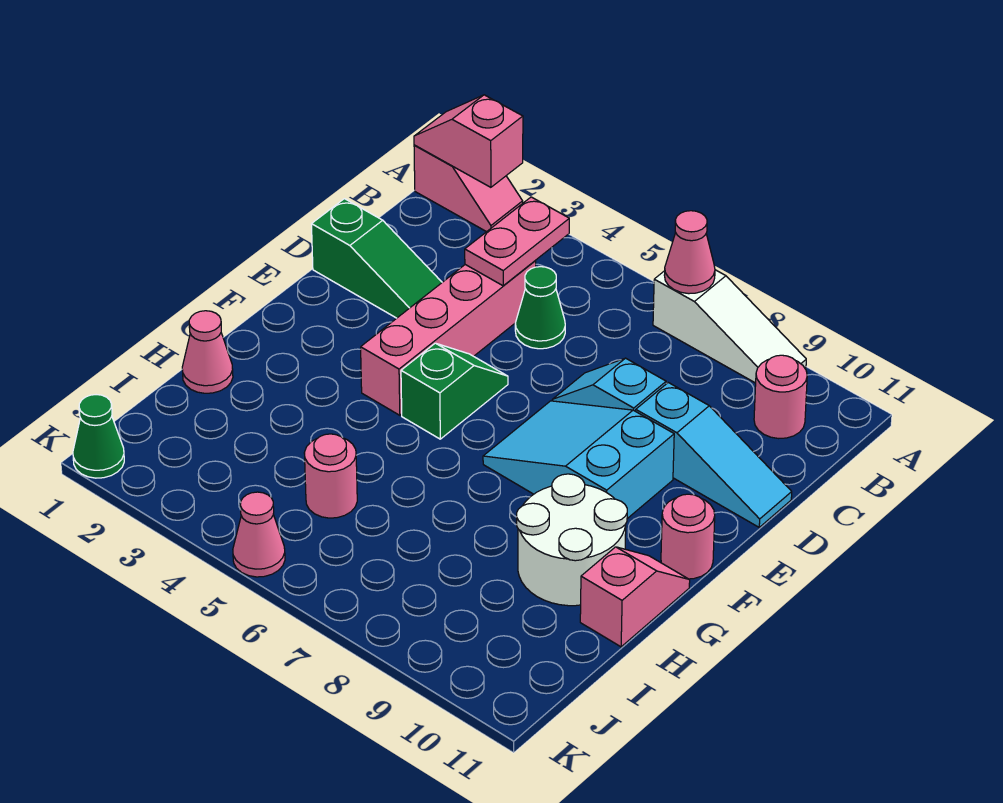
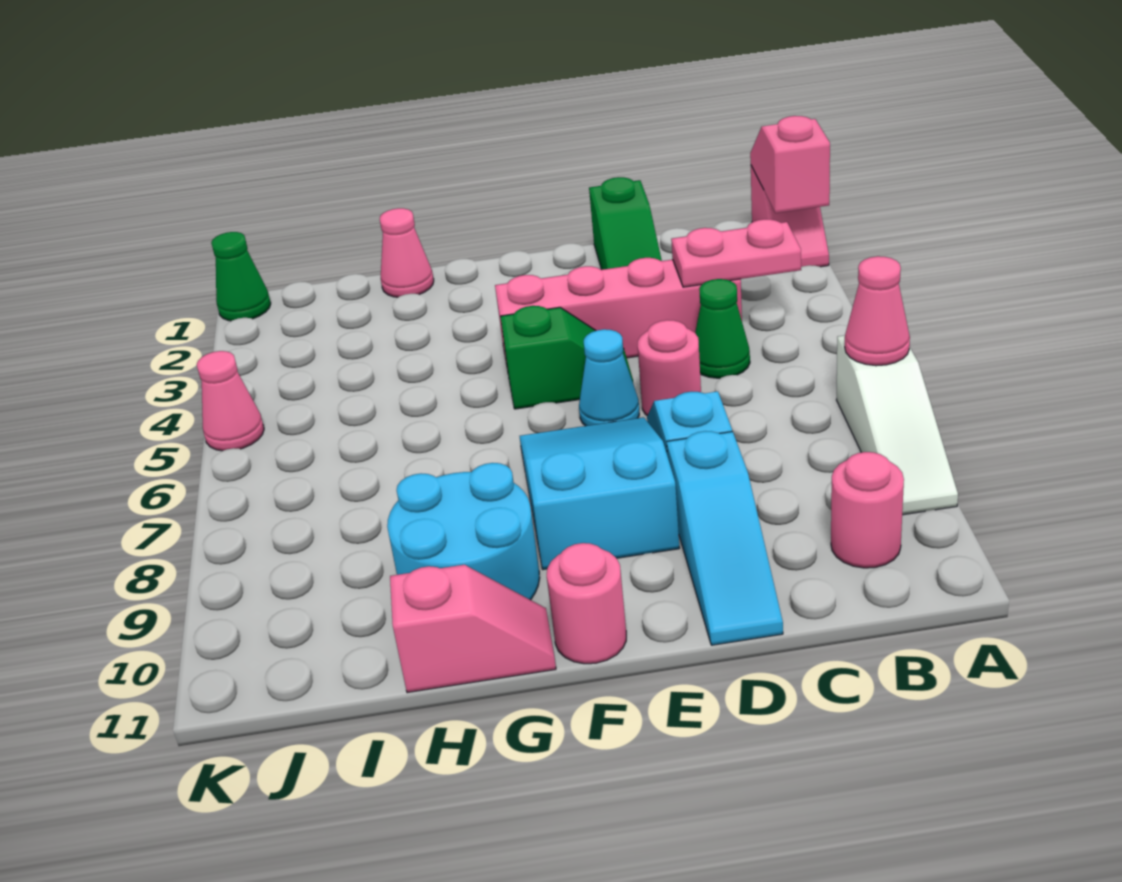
none -> cyan 1x1 cone [579,329,639,426]
white 2x2 round brick [517,474,627,606] -> cyan 2x2 round brick [387,463,540,600]
pink 1x1 round brick [304,434,357,518] -> pink 1x1 round brick moved to [638,320,701,416]

